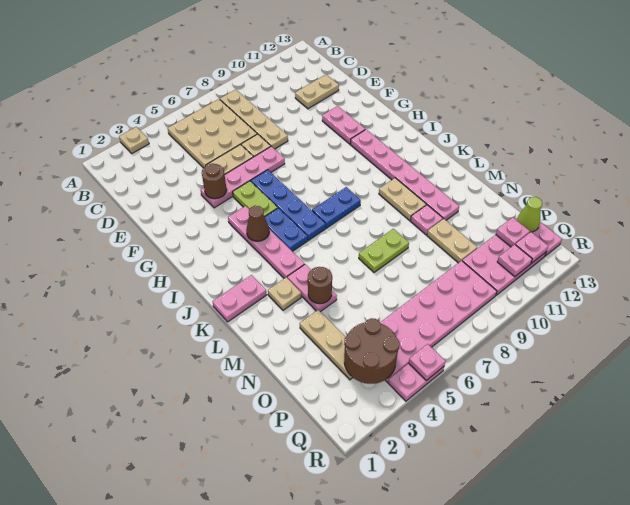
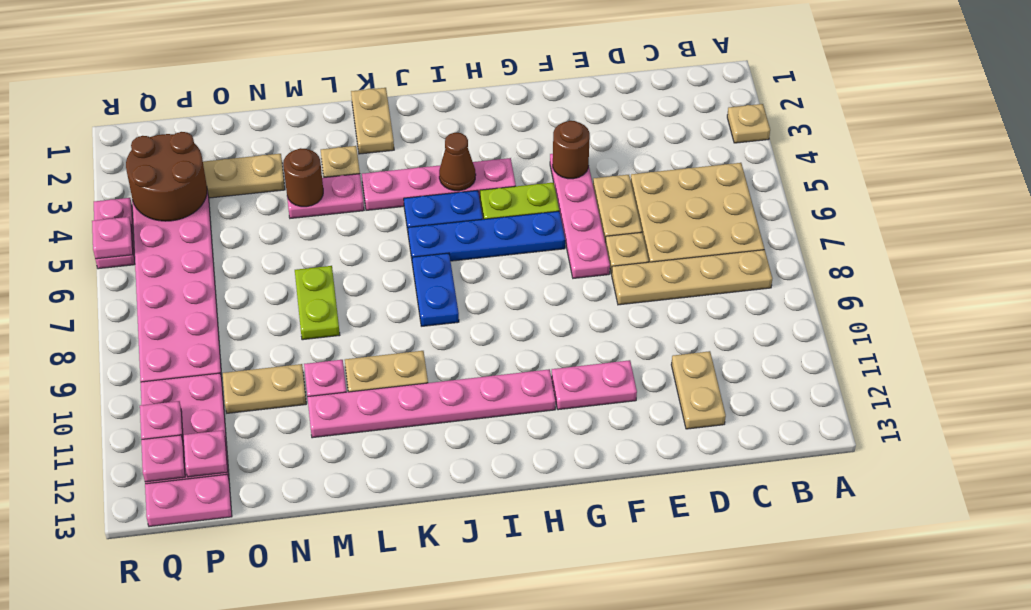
pink 1x2 plate [213,275,266,322] -> tan 1x2 plate [351,88,394,154]
lime 1x1 cone [517,197,542,232] -> none

